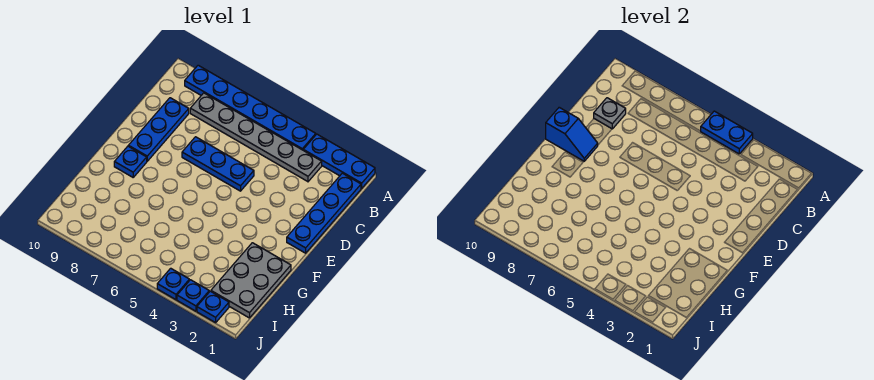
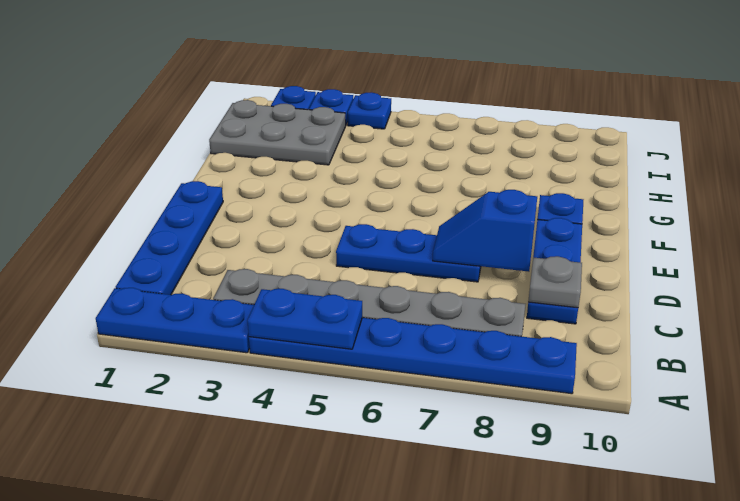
blue 1x2 slope [546,107,598,161] -> blue 1x2 slope moved to [433,190,537,272]
grey 2x3 plate [211,243,291,318] -> grey 2x3 plate turned to [209,100,346,165]

